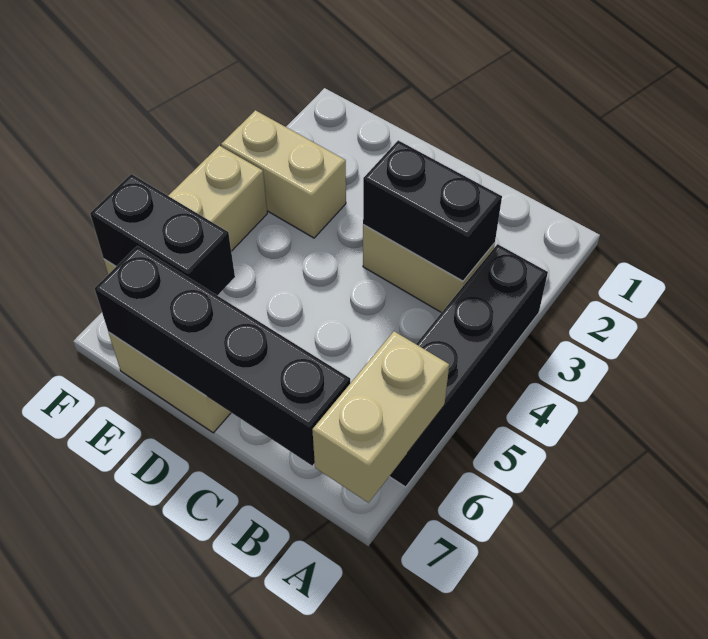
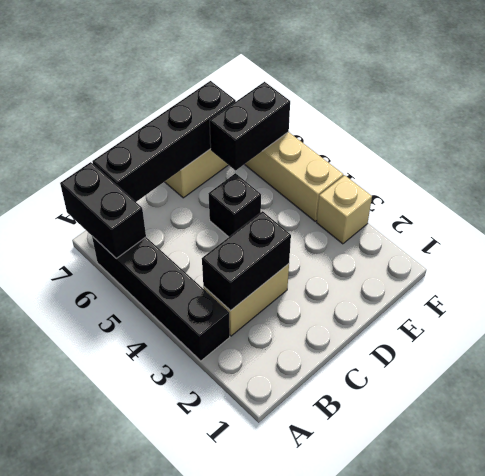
tan 1x2 brick [312,331,449,503] -> black 1x2 brick [60,162,146,258]
none -> black 1x1 brick [208,173,261,237]
tan 1x2 brick [221,110,346,238] -> tan 1x1 brick [317,175,372,244]

